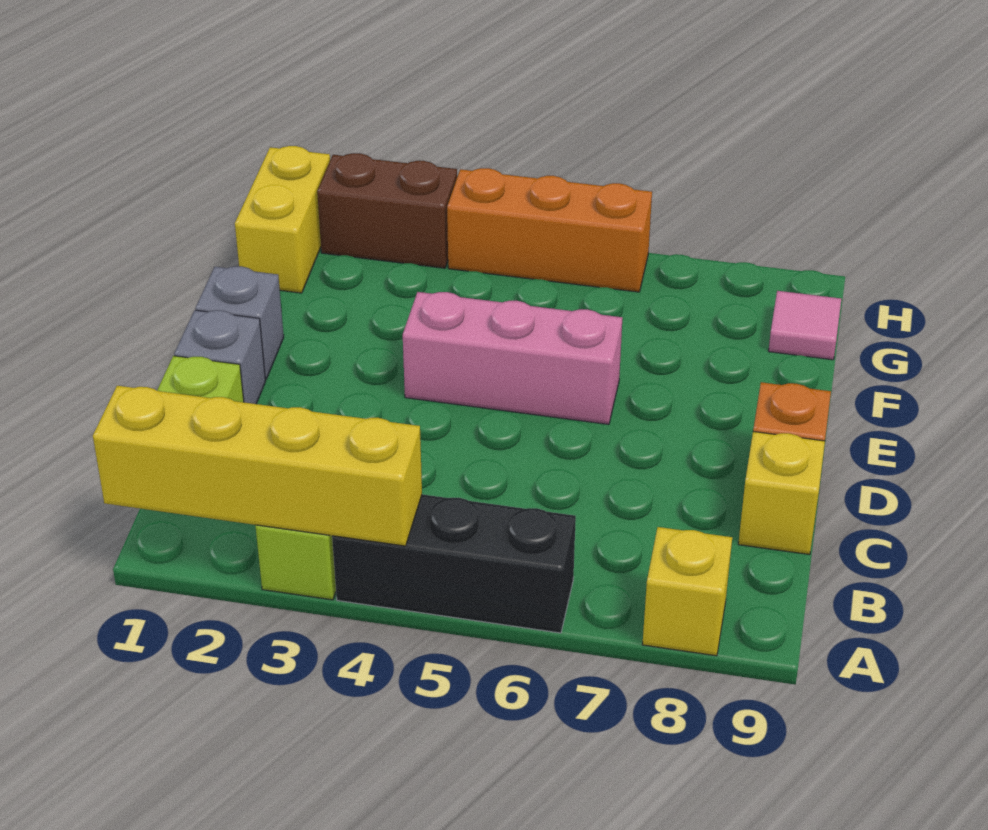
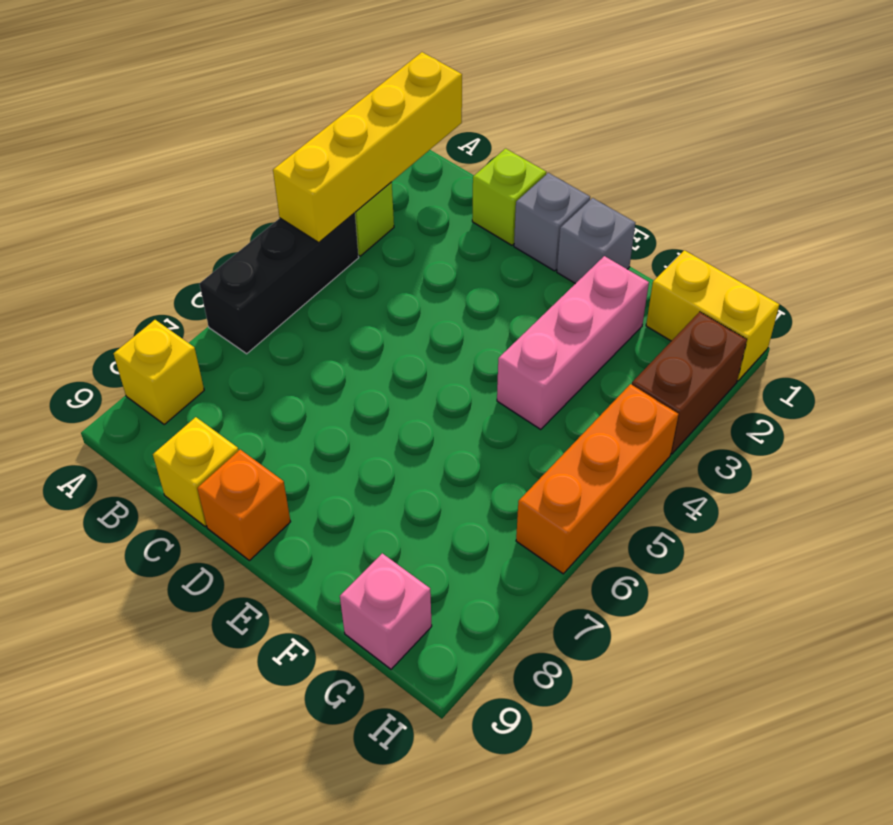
pink 1x3 brick [403,292,622,424] -> pink 1x3 brick moved to [497,256,649,429]
pink 1x1 tile [769,291,841,360] -> pink 1x1 brick [340,553,432,669]

